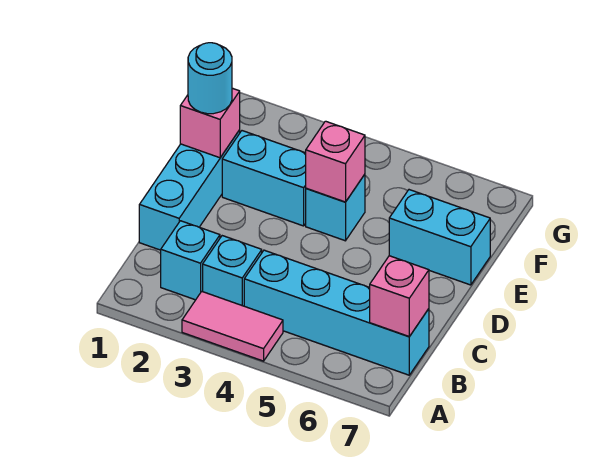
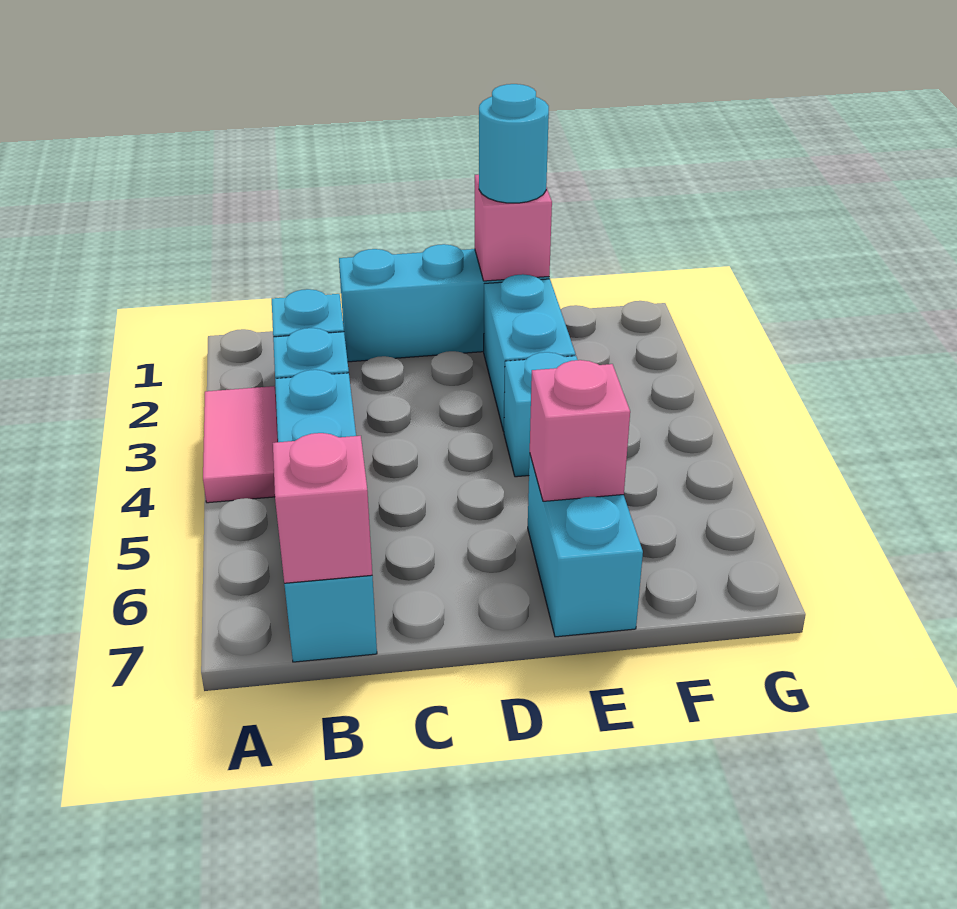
pink 1x1 brick [306,121,365,202] -> pink 1x1 brick moved to [530,360,630,501]

